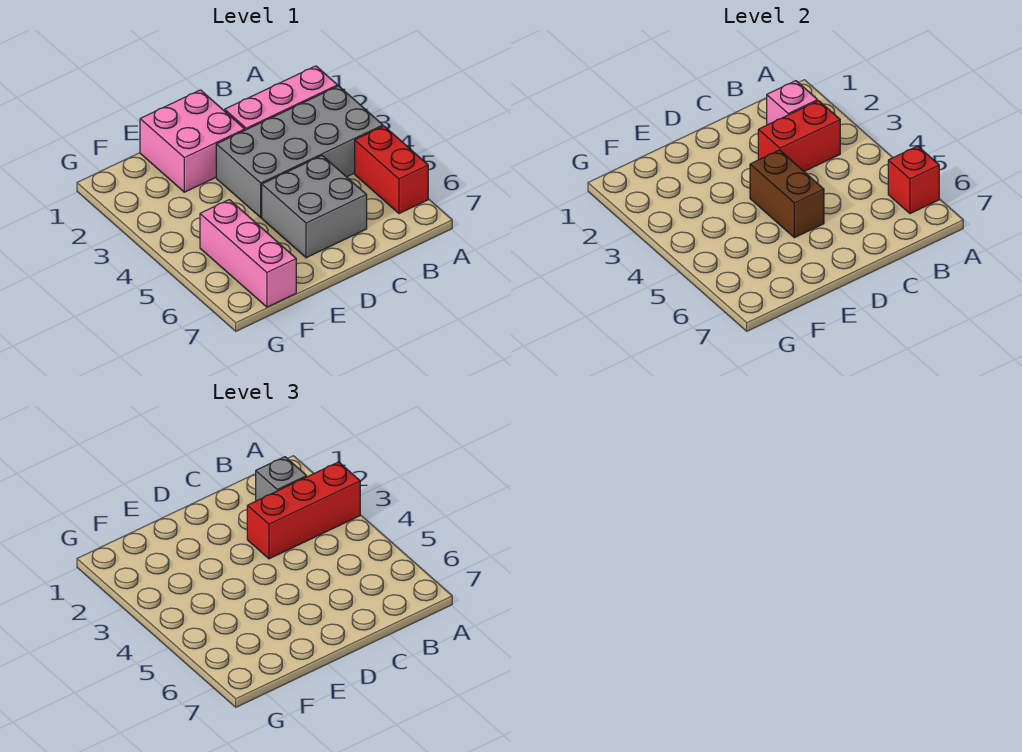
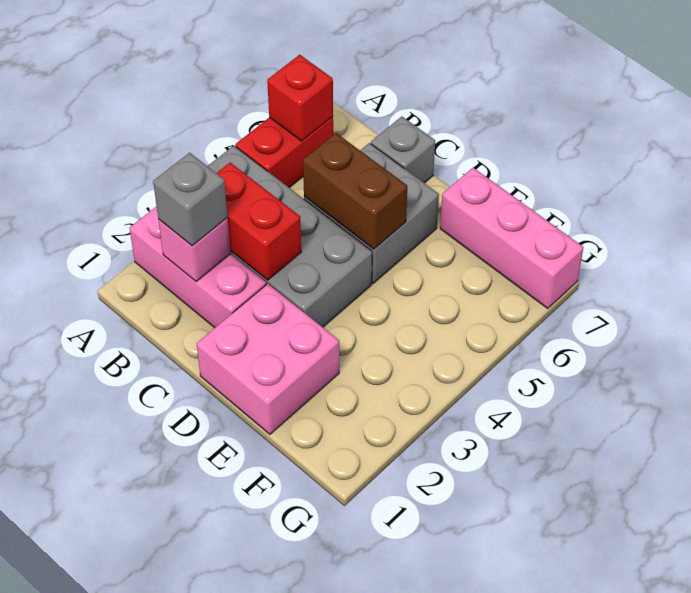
red 1x3 brick [247,462,360,559] -> none
none -> grey 1x1 brick [371,116,435,183]
brown 1x2 brick [750,150,824,238] -> brown 1x2 brick turned to [303,133,407,249]
pink 1x3 brick [200,200,296,307] -> pink 1x3 brick turned to [440,168,584,309]

